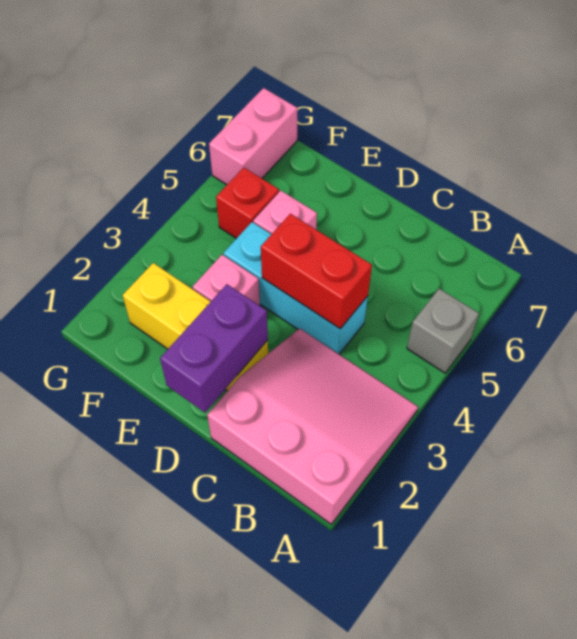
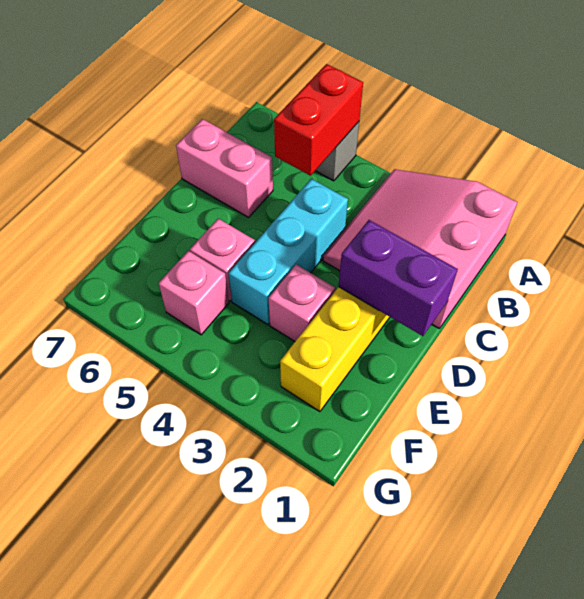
red 1x2 brick [261,214,372,329] -> red 1x2 brick moved to [274,64,363,176]
red 1x1 brick [216,168,279,239] -> pink 1x1 brick [159,251,229,335]
pink 1x2 brick [209,88,298,185] -> pink 1x2 brick moved to [176,119,273,217]

